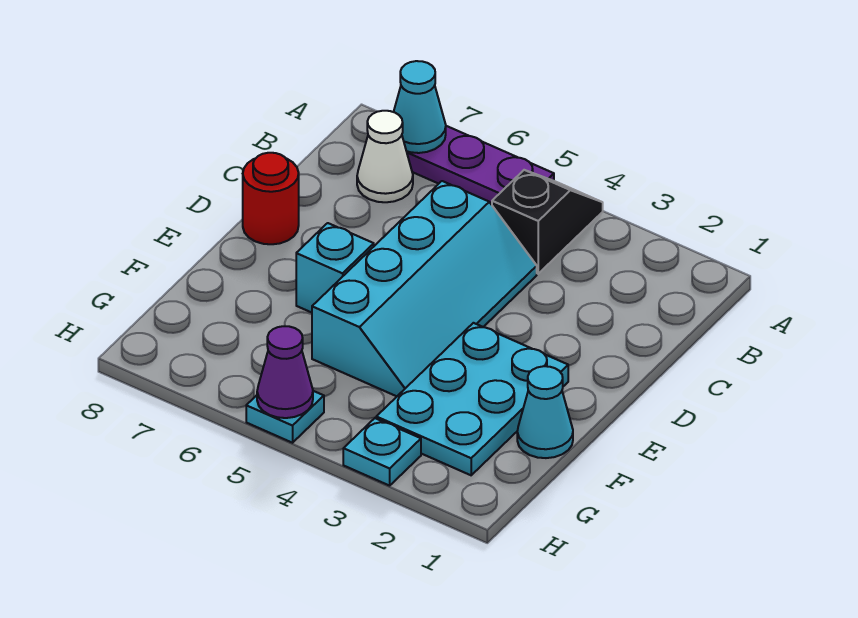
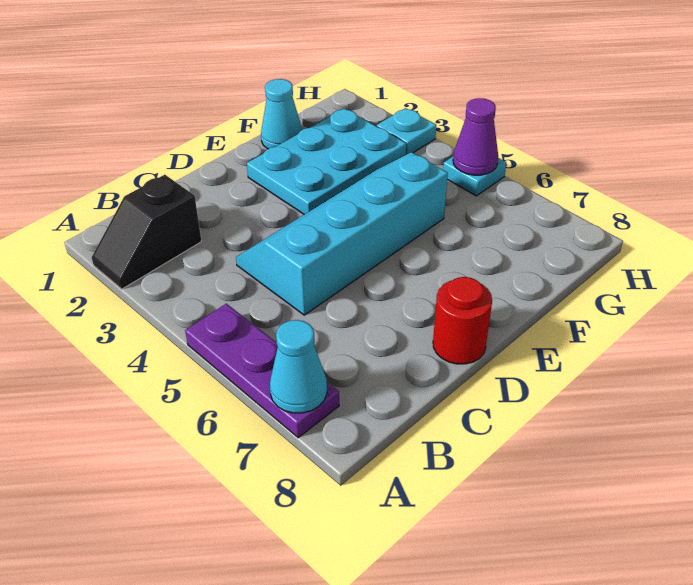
black 1x2 slope [492,170,603,274] -> black 1x2 slope moved to [92,175,202,289]
white 1x1 cone [357,111,413,202] -> none
cyan 1x1 brick [296,223,374,313] -> none

